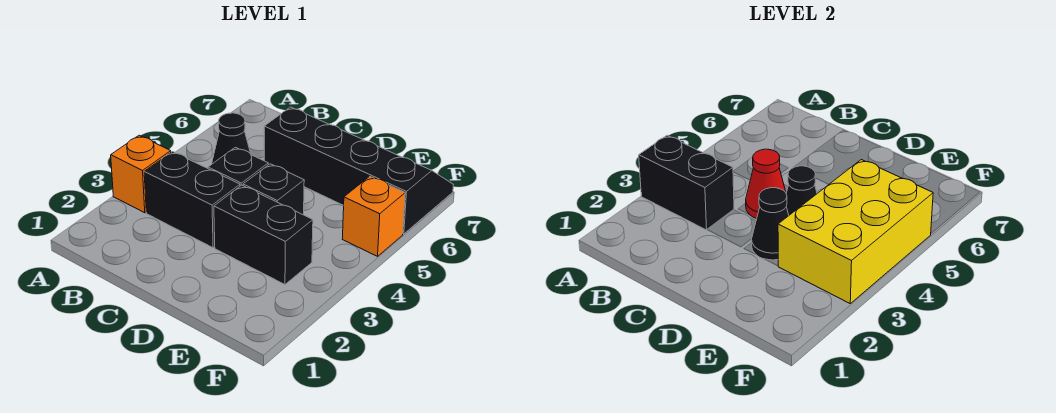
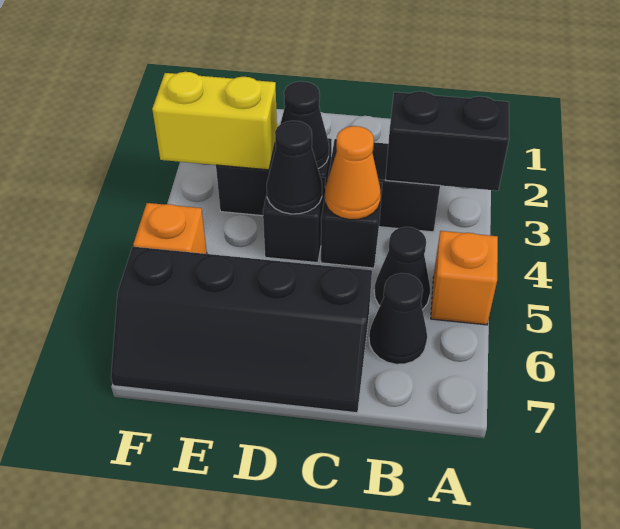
orange 1x1 brick [111,135,171,213] -> orange 1x1 brick moved to [431,231,498,325]
none -> black 1x1 cone [369,273,427,364]
red 1x1 cone [746,149,786,219] -> orange 1x1 cone [325,126,381,220]
yellow 2x3 brick [778,160,933,303] -> yellow 1x2 brick [152,72,277,170]

